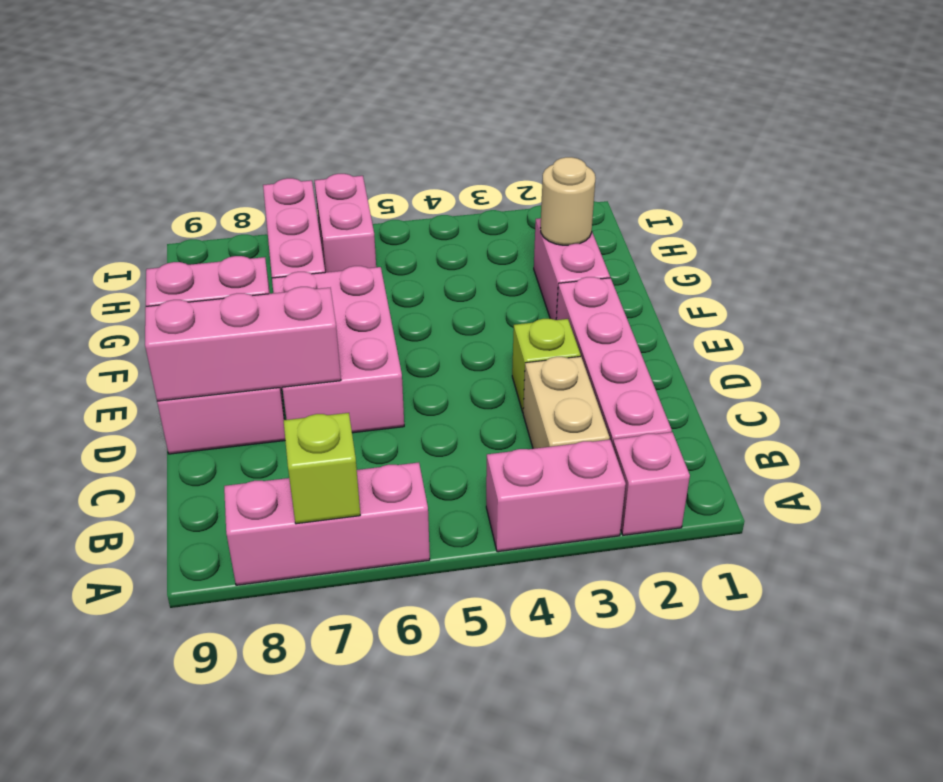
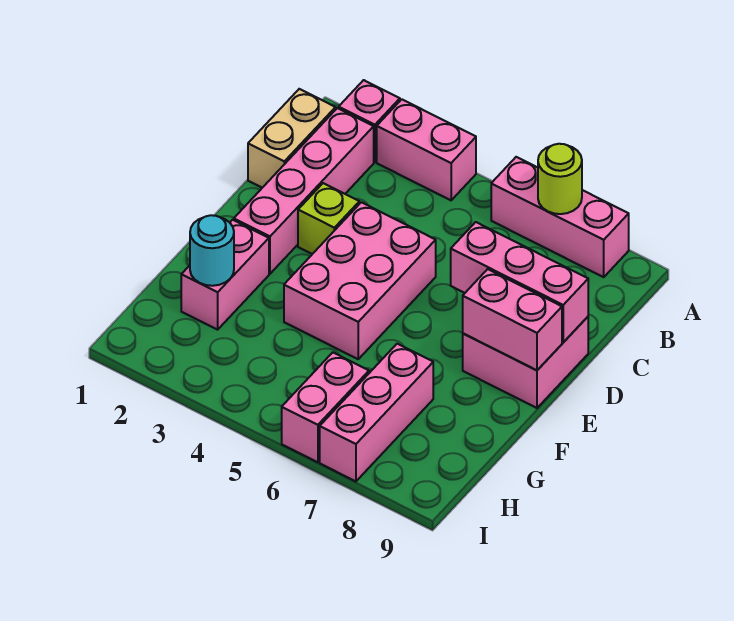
lime 1x1 brick [284,413,360,524] -> lime 1x1 round brick [538,144,582,214]
tan 1x2 brick [523,356,610,449] -> tan 1x2 brick moved to [248,89,336,188]
pink 2x3 brick [272,266,404,433] -> pink 2x3 brick moved to [284,202,436,359]
tan 1x1 round brick [541,157,595,245] -> cyan 1x1 round brick [190,215,234,286]

